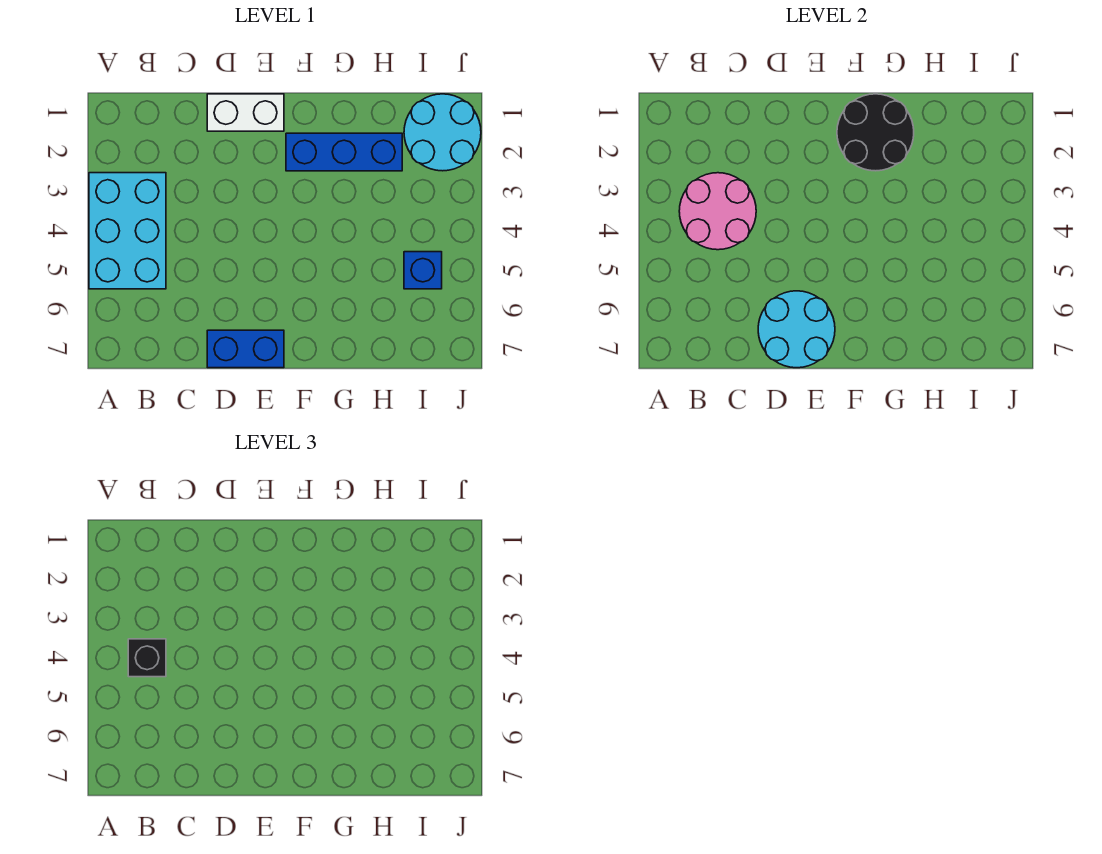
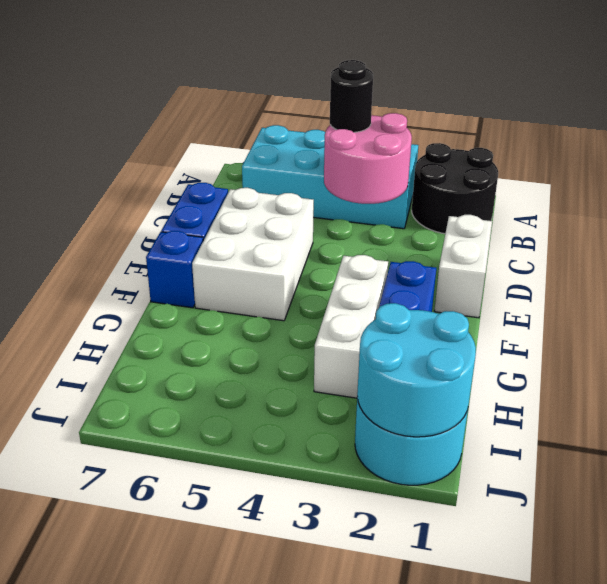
cyan 2x3 brick [89,173,166,289] -> cyan 2x4 brick [242,125,418,229]
black 1x1 brick [128,639,166,677] -> black 1x1 round brick [330,60,373,132]
none -> white 2x3 brick [192,188,314,321]
cyan 2x2 round brick [758,291,835,368] -> cyan 2x2 round brick moved to [357,303,476,437]
black 2x2 round brick [837,94,914,171] -> black 2x2 round brick moved to [412,143,498,234]
none -> white 1x3 brick [314,255,388,398]
blue 1x1 brick [404,252,442,289] -> blue 1x1 brick moved to [146,231,203,308]

